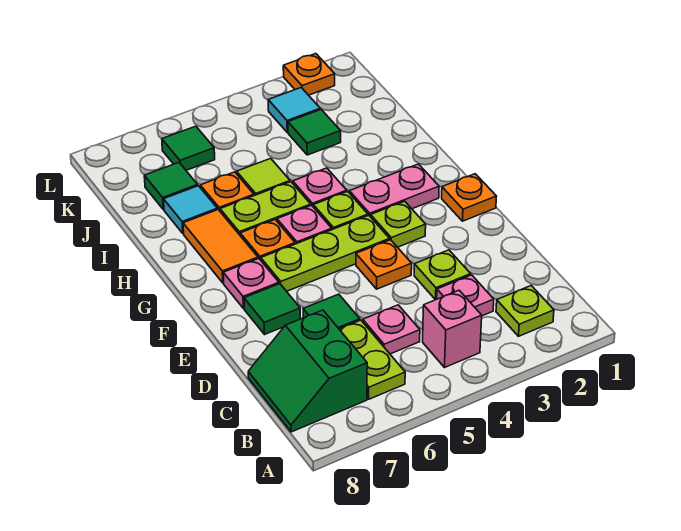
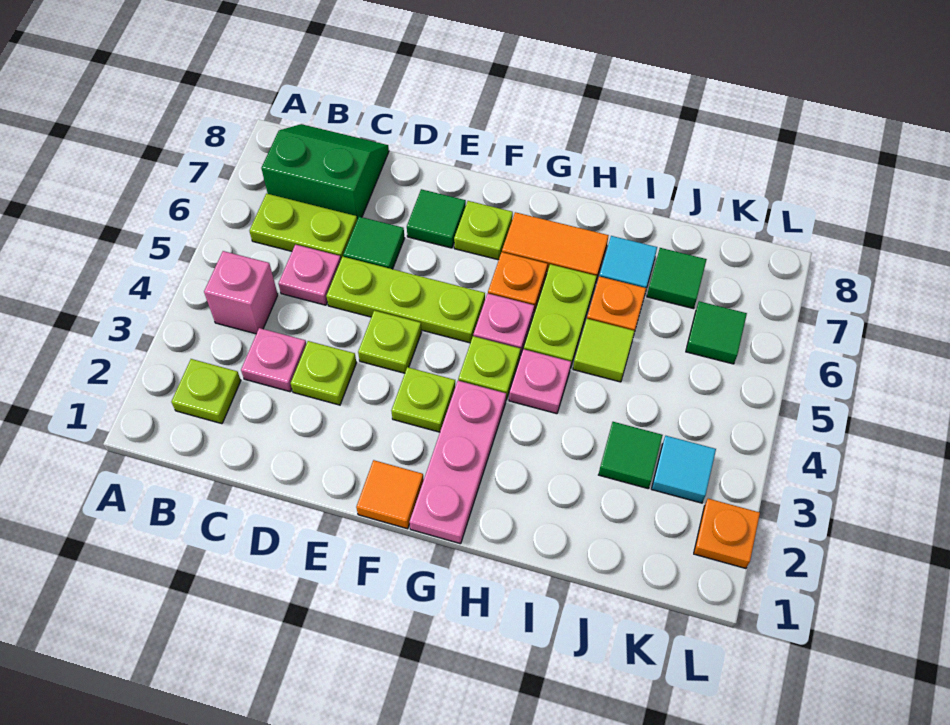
orange 1x1 plate [356,240,412,289] -> lime 1x1 plate [358,311,422,373]
orange 1x1 plate [442,174,496,221] -> orange 1x1 tile [356,460,424,529]
lime 1x3 plate [261,215,390,291] -> lime 1x3 plate turned to [326,257,485,343]
pink 1x1 plate [223,259,279,309] -> lime 1x1 plate [454,201,513,260]
pink 1x2 plate [349,164,439,217] -> pink 1x3 plate [410,381,506,544]

